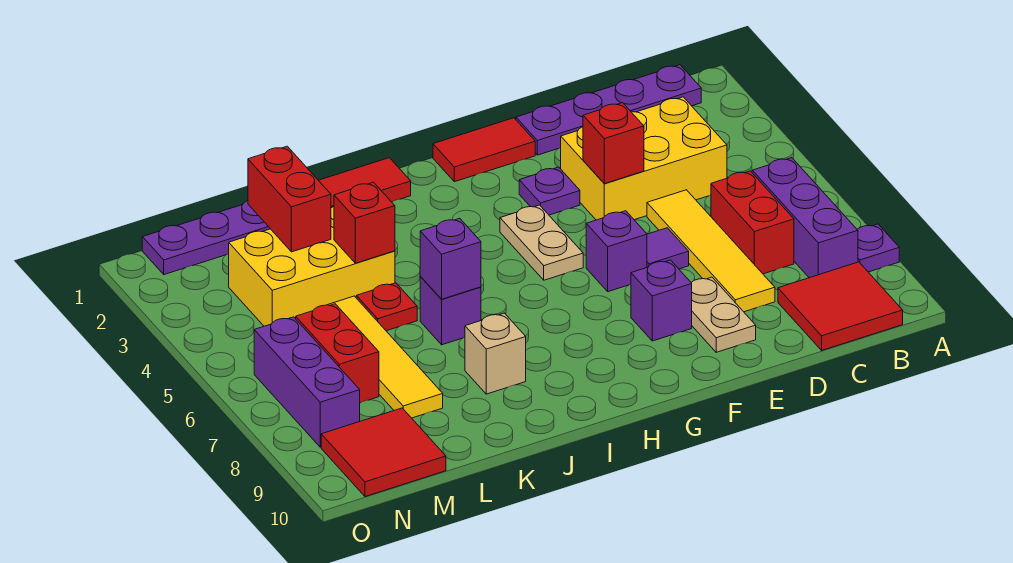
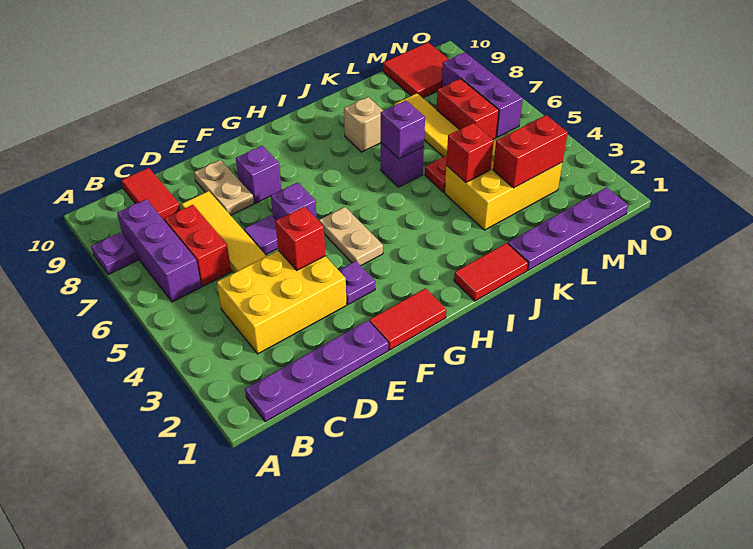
red 2x2 tile [778,262,903,350] -> red 1x2 tile [122,168,180,220]
red 1x2 brick [248,146,331,252] -> red 1x2 brick turned to [493,115,568,188]

